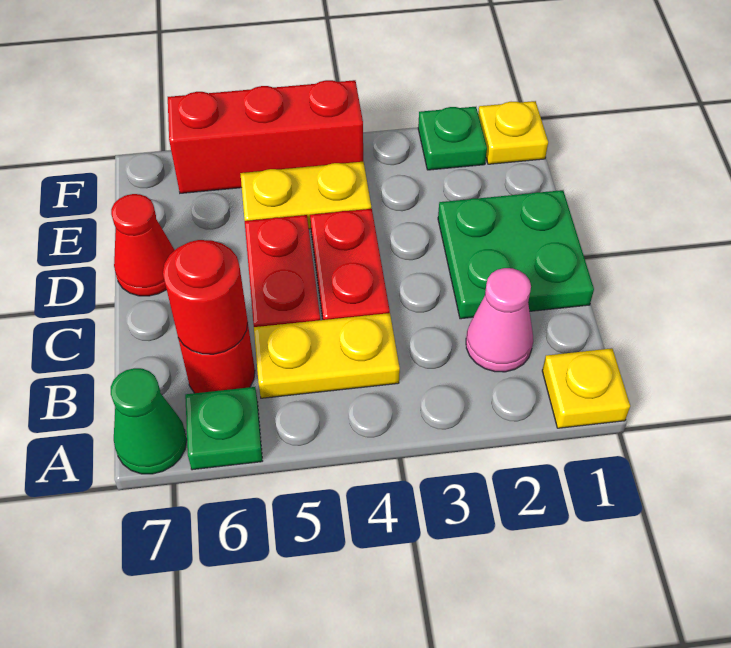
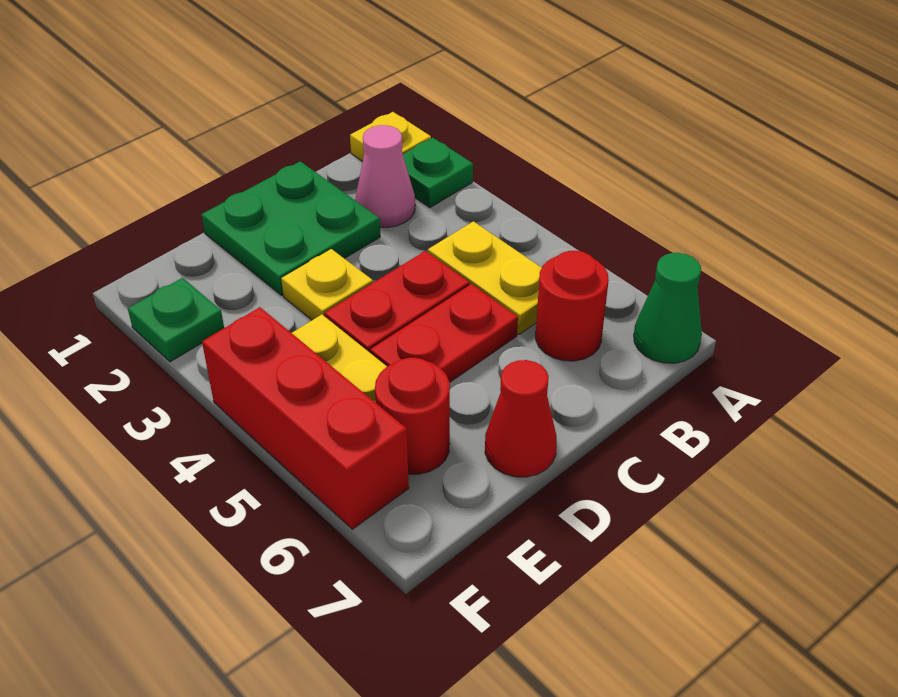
green 1x1 plate [185,387,262,470] -> green 1x1 plate moved to [403,138,473,208]
red 1x1 round brick [163,240,248,354] -> red 1x1 round brick moved to [375,358,450,474]
yellow 1x1 plate [478,101,548,164] -> yellow 1x1 plate moved to [281,249,373,320]

